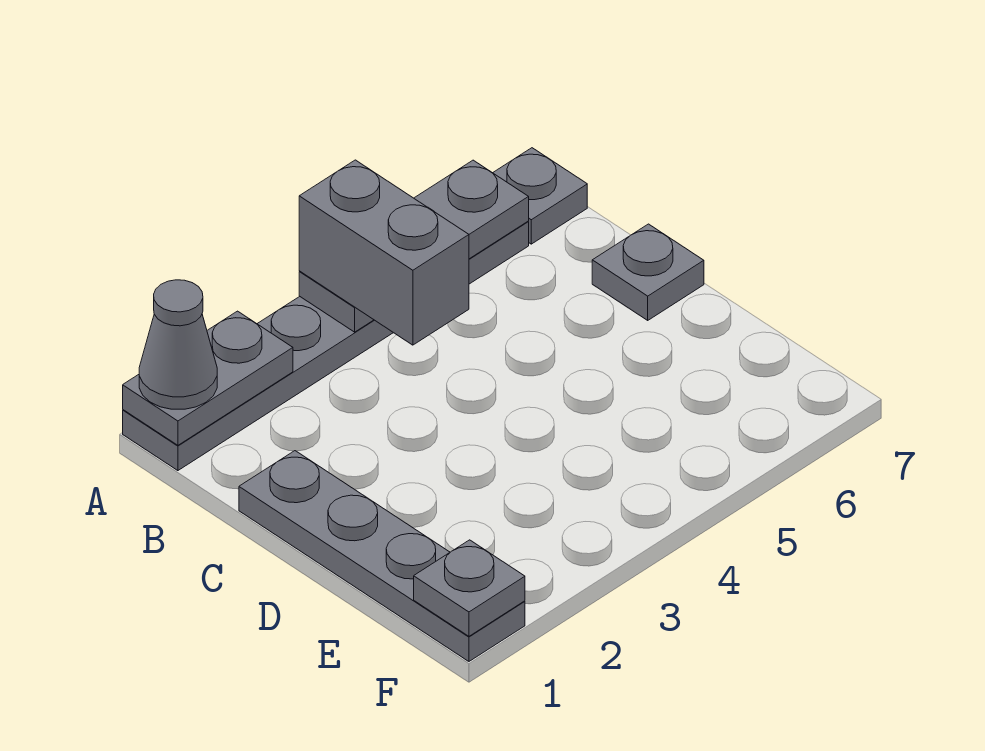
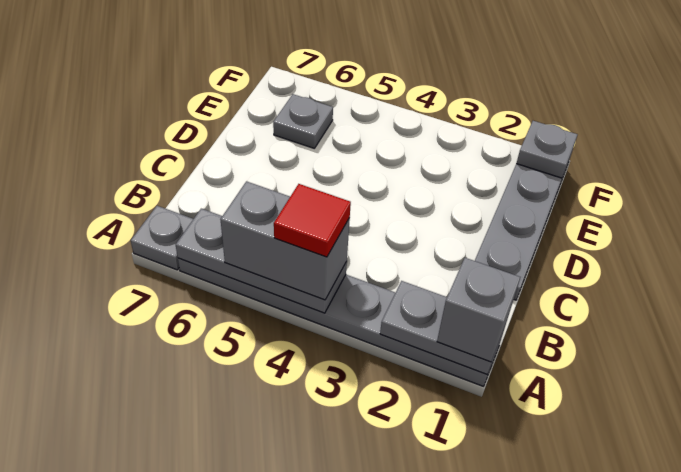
grey 1x1 cone [139,280,217,409] -> grey 1x1 brick [437,258,520,362]
grey 1x2 brick [299,160,469,345] -> grey 1x2 brick turned to [220,181,350,300]
none -> red 1x1 tile [274,184,351,257]
grey 1x1 plate [592,224,704,320] -> grey 1x1 plate moved to [273,94,333,148]

